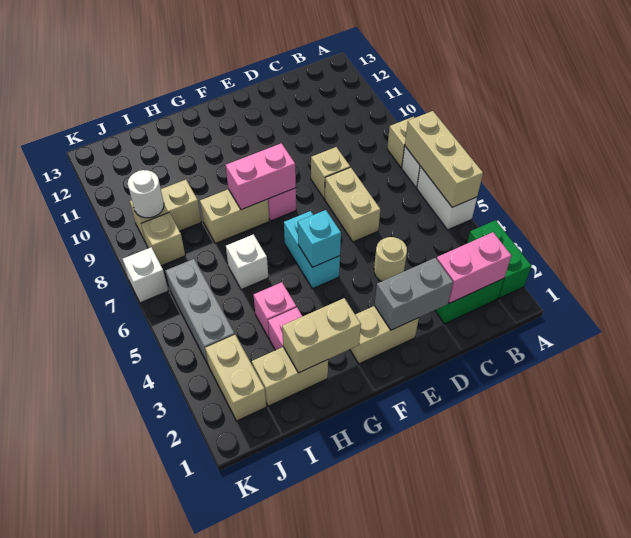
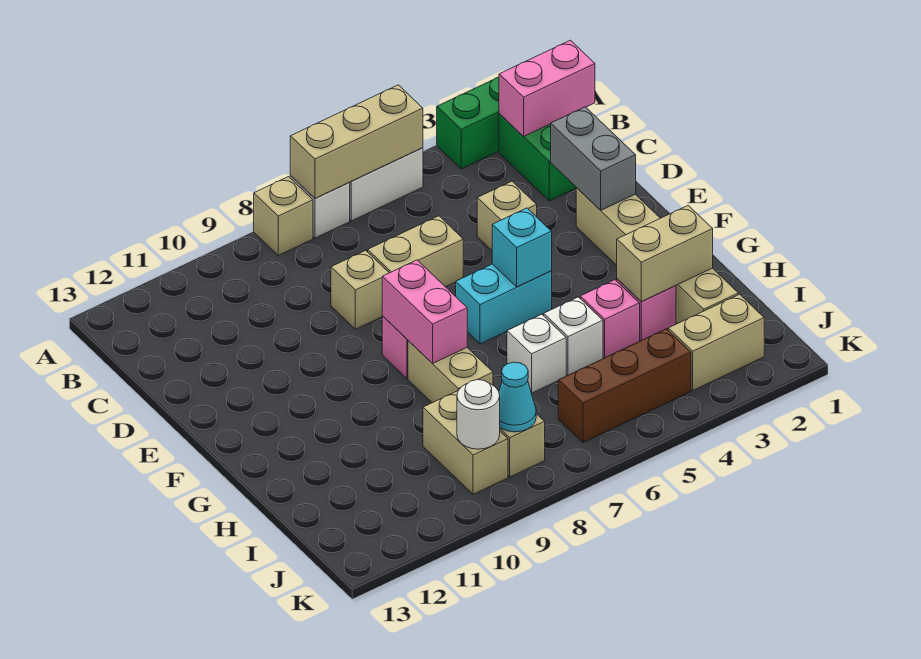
pink 1x2 brick [437,232,511,303] -> pink 1x2 brick turned to [499,40,595,137]
tan 1x1 round brick [374,237,407,281] -> tan 1x1 brick [477,181,537,250]
tan 1x2 brick [282,298,361,373] -> tan 1x2 brick turned to [617,205,713,302]
grey 1x3 brick [166,259,235,366] -> brown 1x3 brick [558,329,691,442]
none -> cyan 1x1 cone [499,362,536,432]
white 1x1 brick [123,247,168,303] -> white 1x1 brick moved to [544,297,603,376]

